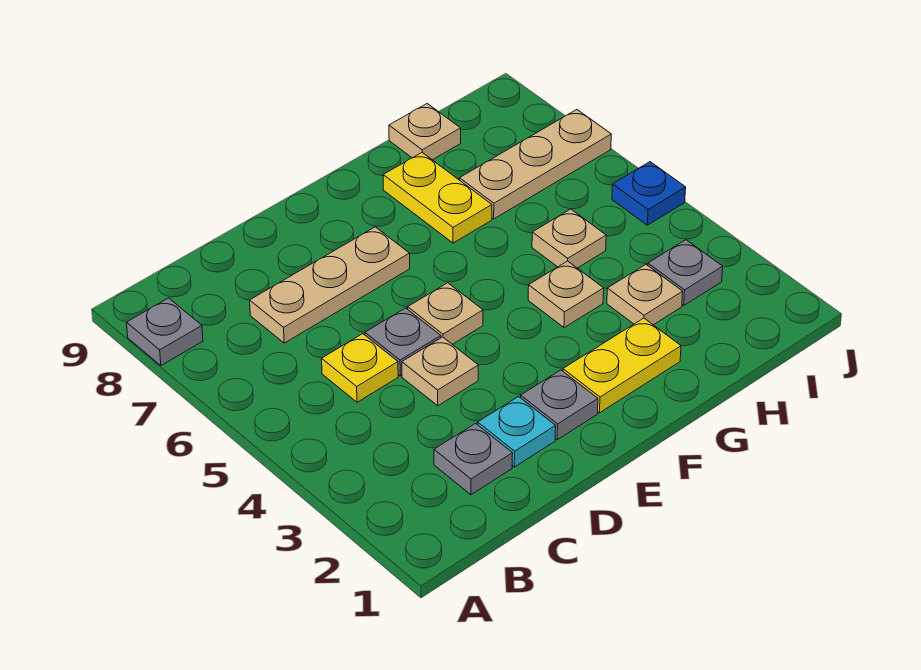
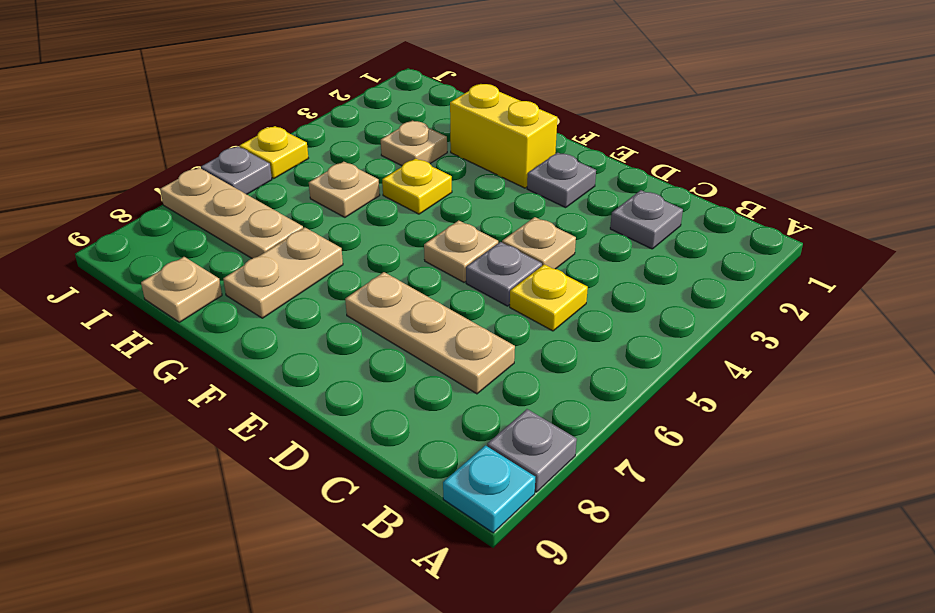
cyan 1x1 plate [478,397,556,467] -> cyan 1x1 plate moved to [443,445,535,533]
yellow 1x2 plate [563,318,681,413] -> yellow 1x2 brick [450,84,557,188]
tan 1x1 plate [528,261,604,328] -> yellow 1x1 plate [382,158,452,214]
yellow 1x2 plate [383,153,492,243] -> tan 1x2 plate [223,228,343,318]
grey 1x1 plate [648,240,723,305] -> grey 1x1 plate moved to [201,146,272,194]
blue 1x1 plate [612,162,686,225] -> yellow 1x1 plate [240,126,309,178]

